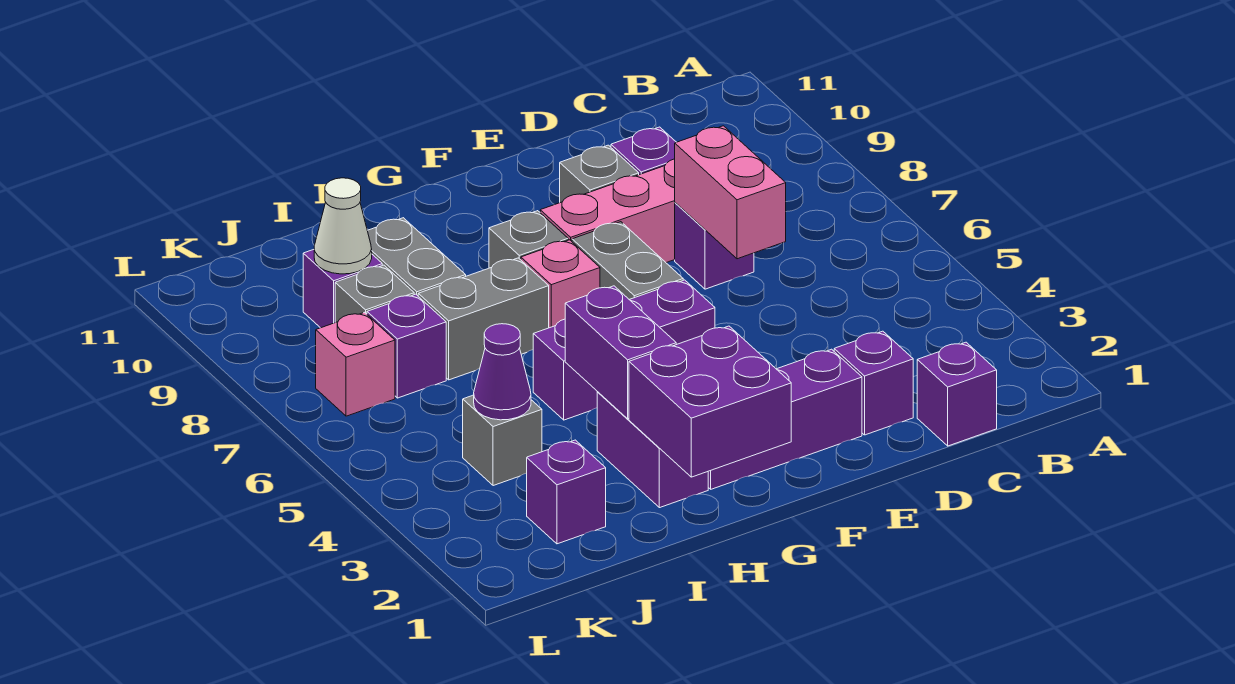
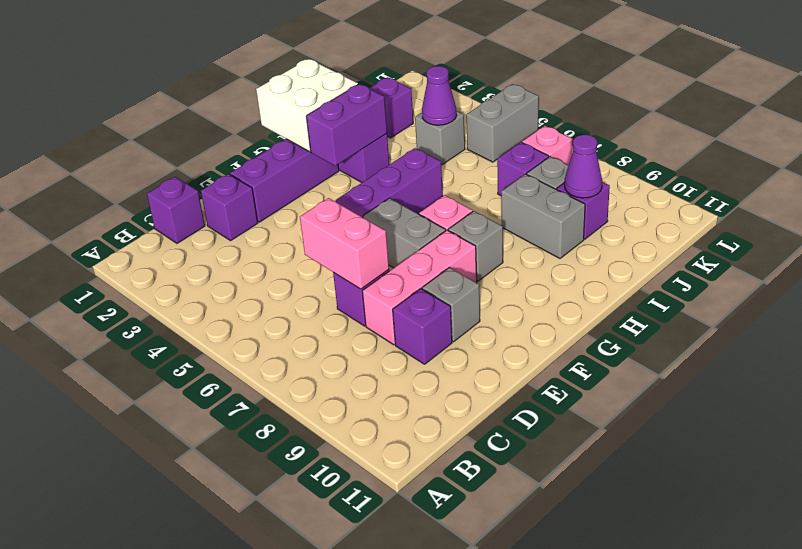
purple 2x2 brick [629,326,791,477] -> white 2x2 brick [256,59,358,152]
purple 1x2 brick [565,286,676,419] -> purple 1x2 brick turned to [306,84,387,166]
grey 1x2 brick [418,258,549,380] -> grey 1x2 brick moved to [466,84,539,162]
white 1x1 cone [314,178,372,274] -> purple 1x1 cone [564,135,602,198]

